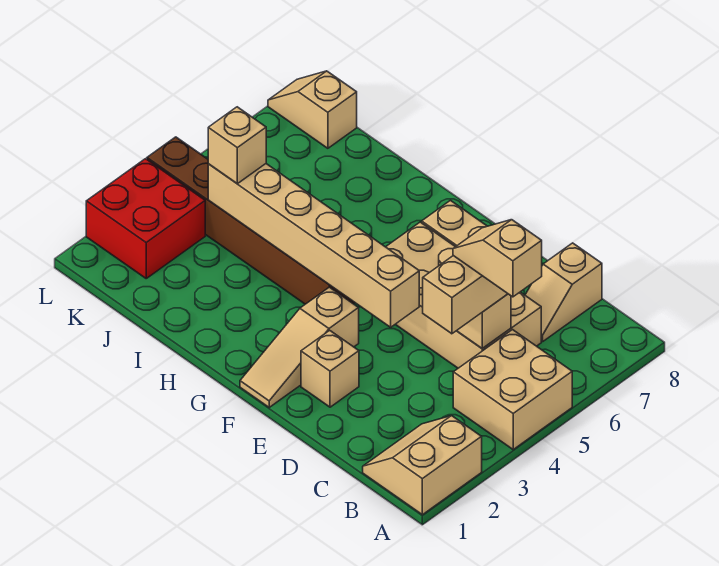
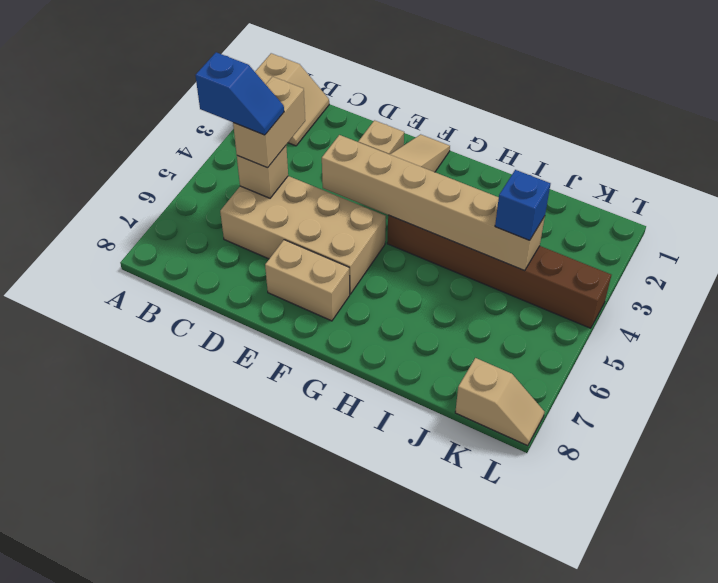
tan 2x2 brick [453,330,572,449] -> none
tan 1x2 slope [453,220,542,297] -> blue 1x2 slope [195,52,284,135]
tan 1x2 slope [525,243,602,341] -> none
tan 1x1 brick [208,107,266,184] -> blue 1x1 brick [495,170,551,240]
red 2x2 brick [86,159,205,278] -> none

